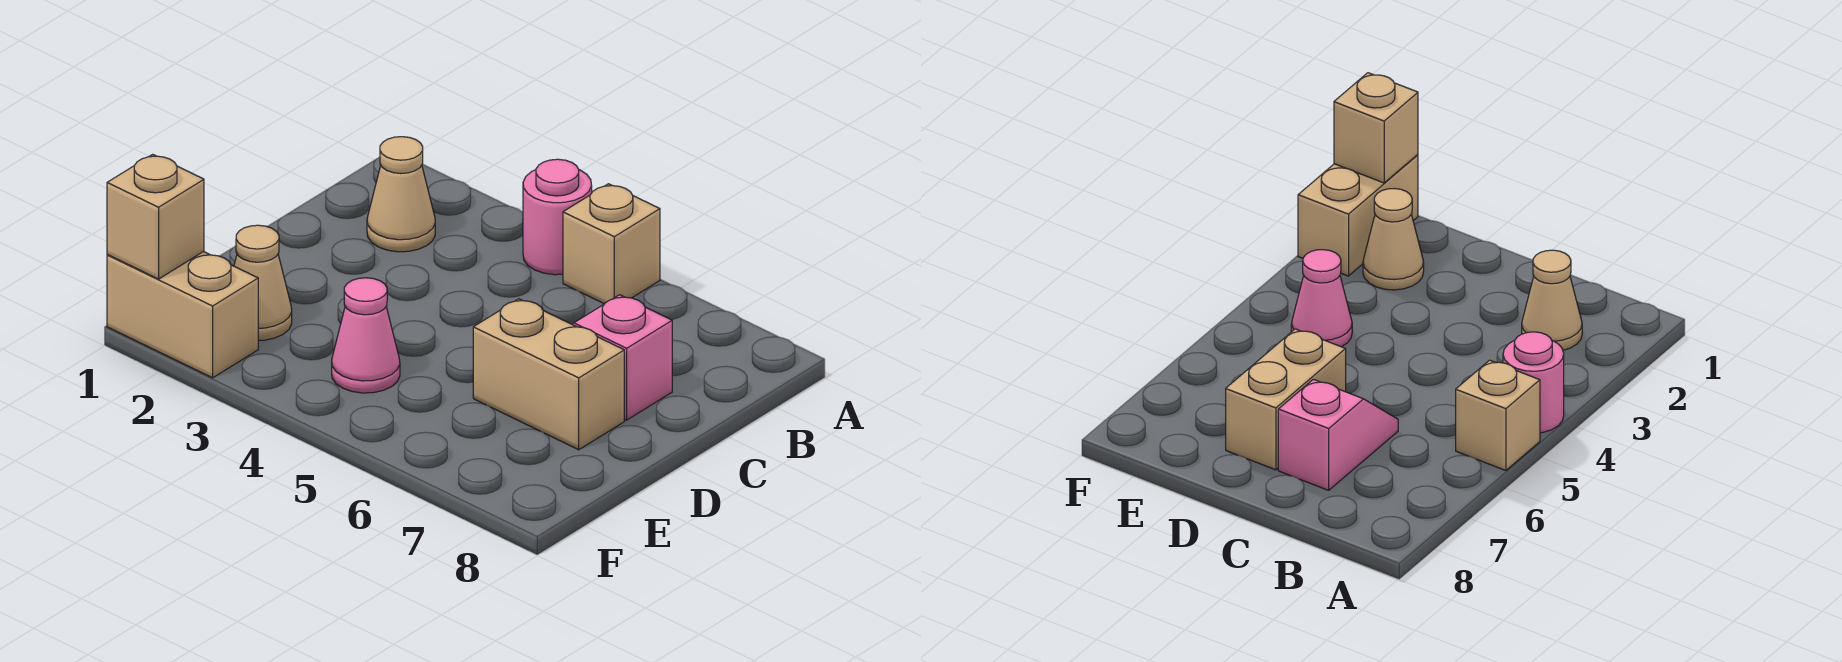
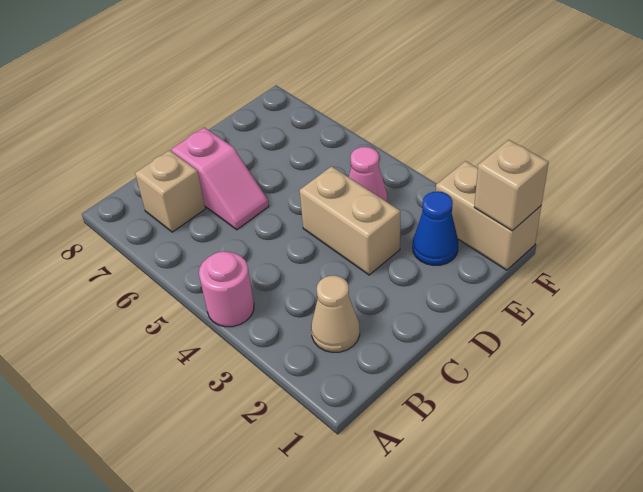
tan 1x1 brick [563,184,660,304] -> tan 1x1 brick moved to [135,150,205,232]
tan 1x2 brick [473,299,624,450] -> tan 1x2 brick moved to [300,166,400,275]
tan 1x1 cone [234,225,292,340] -> blue 1x1 cone [413,191,458,265]

